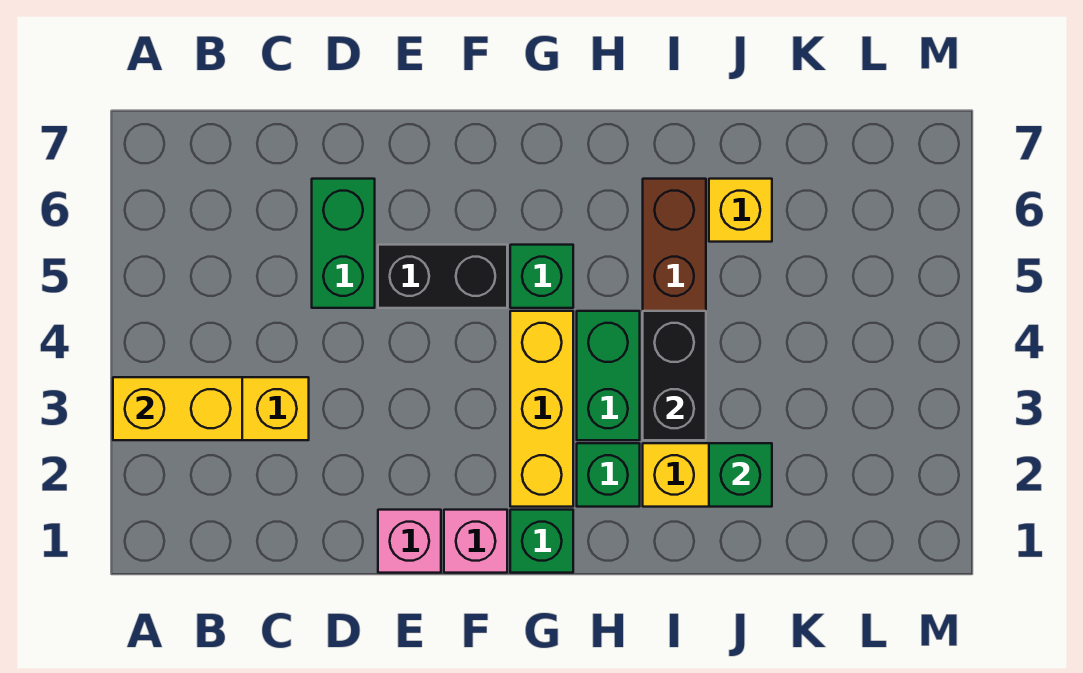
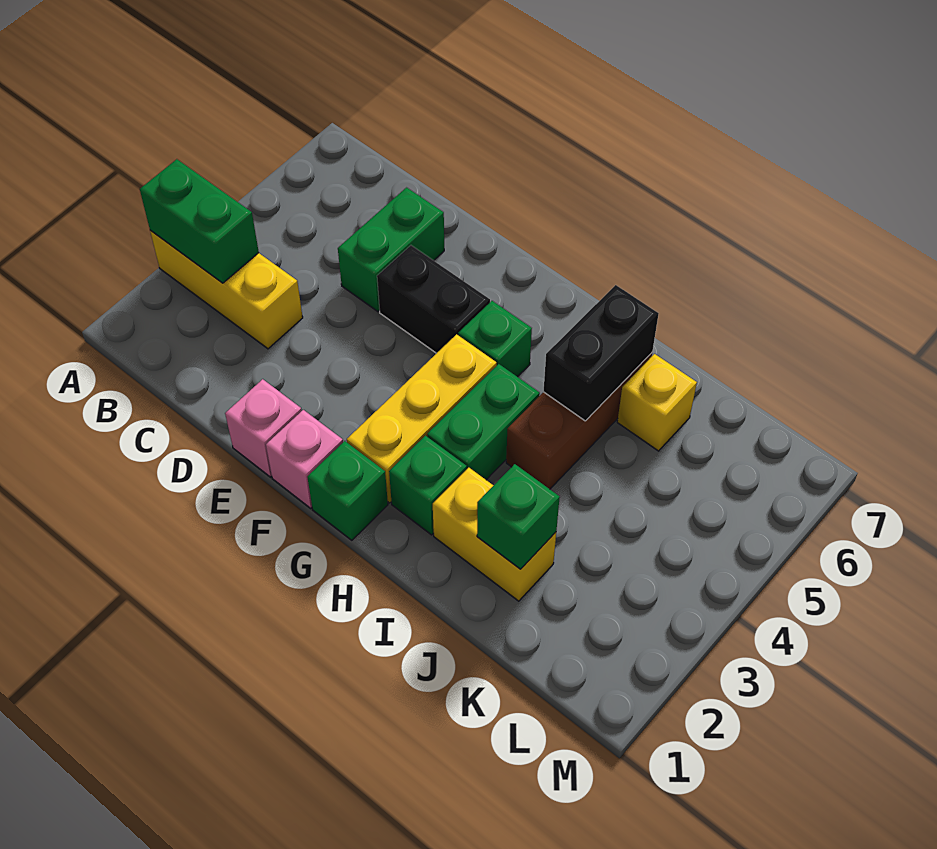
yellow 1x2 brick [113,377,242,440] -> green 1x2 brick [140,159,259,283]
black 1x2 brick [643,311,706,440] -> black 1x2 brick moved to [543,285,659,421]

